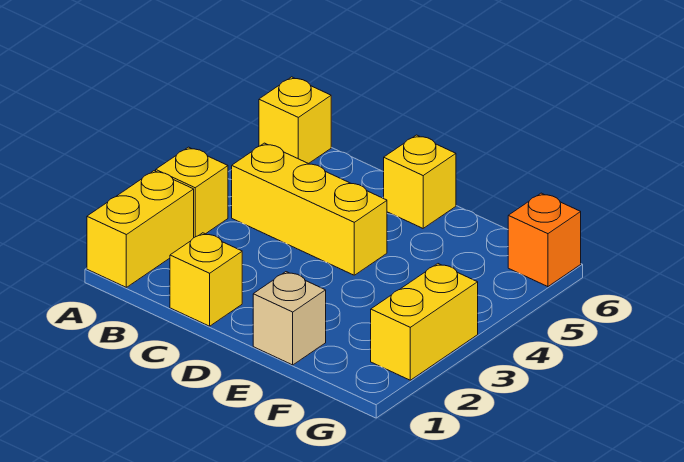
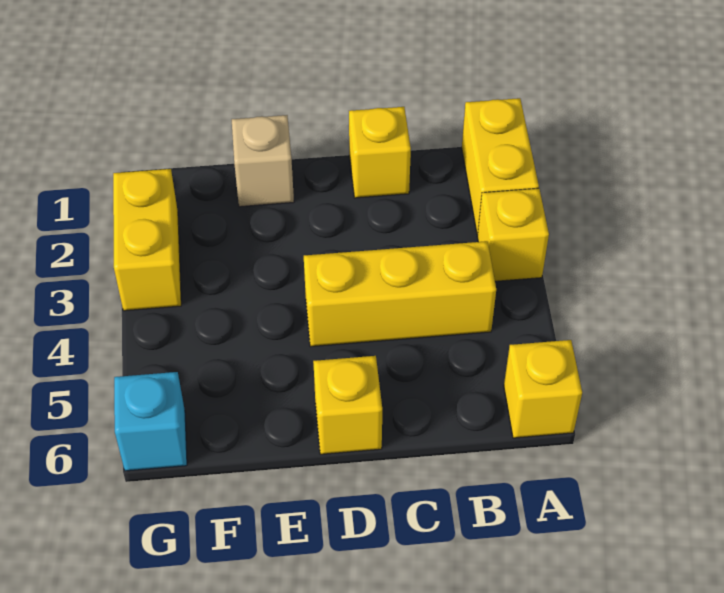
orange 1x1 brick [508,193,581,287] -> cyan 1x1 brick [114,372,187,471]

